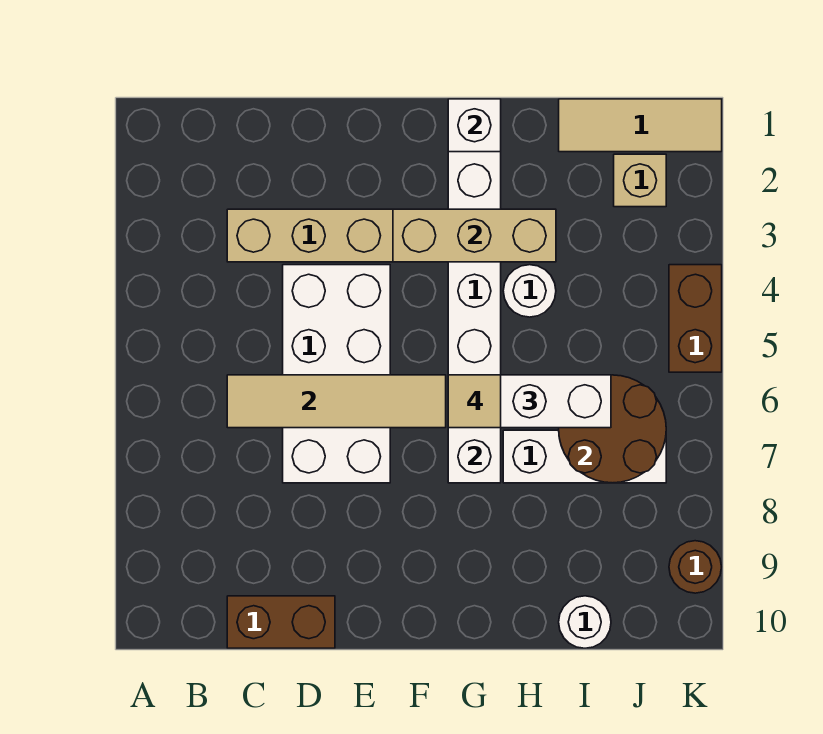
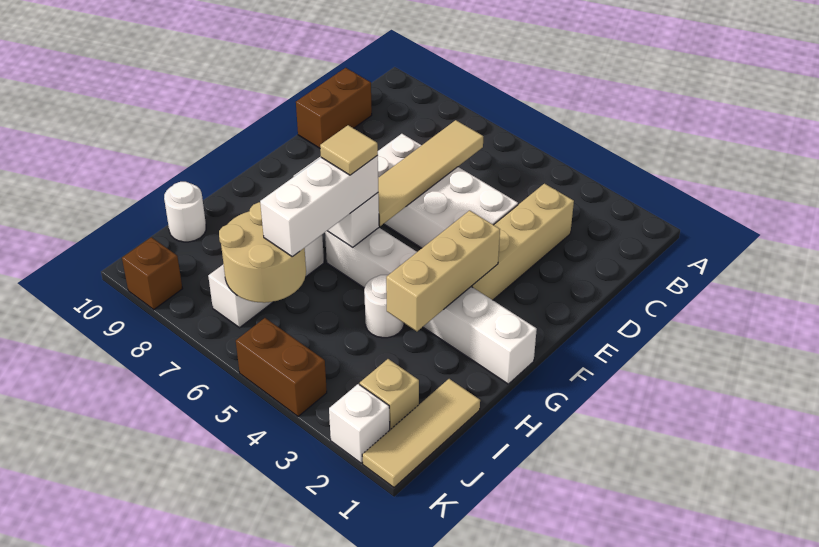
white 1x1 brick [448,99,501,152] -> white 1x1 brick moved to [329,384,390,463]
brown 2x2 round brick [559,375,666,483] -> tan 2x2 round brick [219,202,306,303]
brown 1x1 round brick [669,541,721,593] -> brown 1x1 brick [122,237,183,310]

